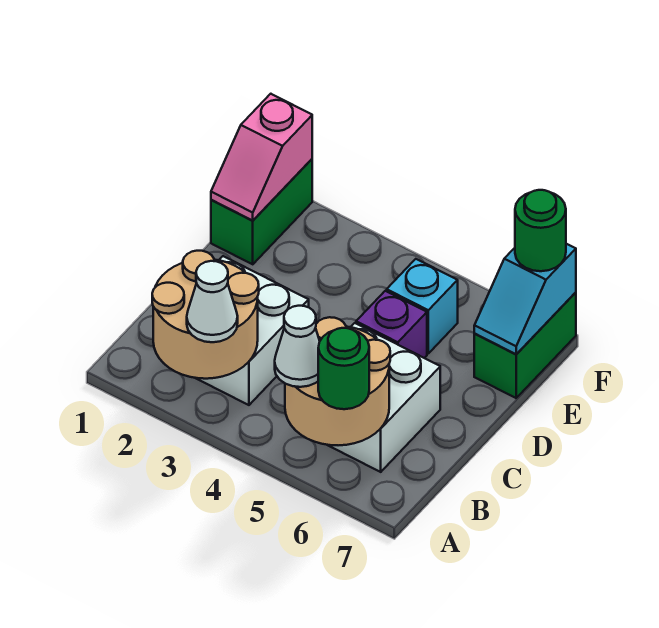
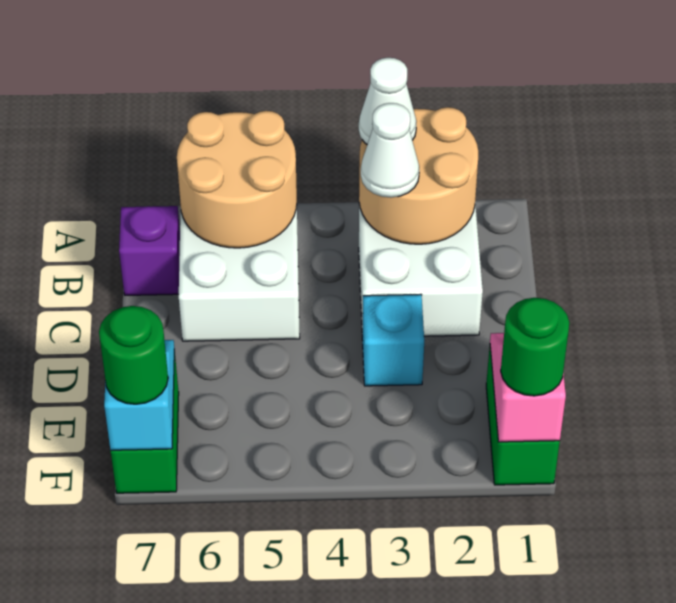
white 1x1 cone [275,306,320,387] -> white 1x1 cone moved to [361,103,419,198]
green 1x1 round brick [318,328,369,409] -> green 1x1 round brick moved to [501,298,569,396]
purple 1x1 brick [356,291,427,358] -> purple 1x1 brick moved to [119,206,180,295]
cyan 1x1 brick [387,259,458,353] -> cyan 1x1 brick moved to [362,294,424,386]

